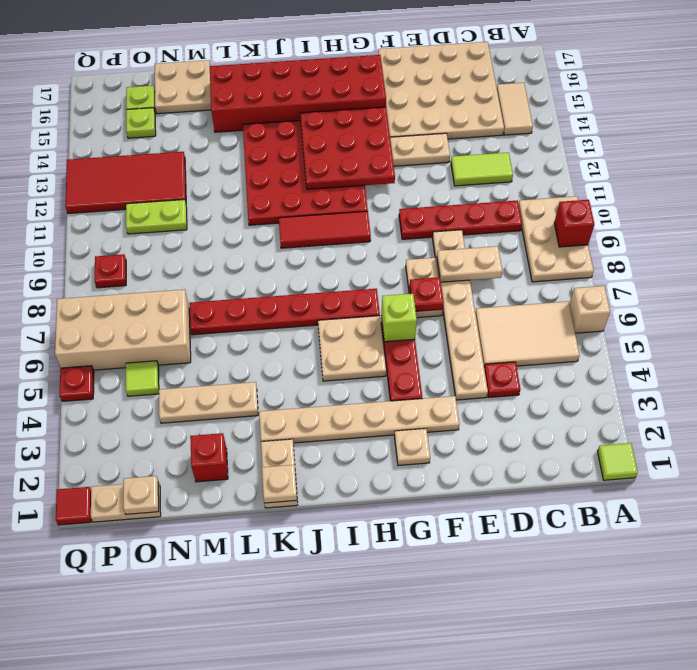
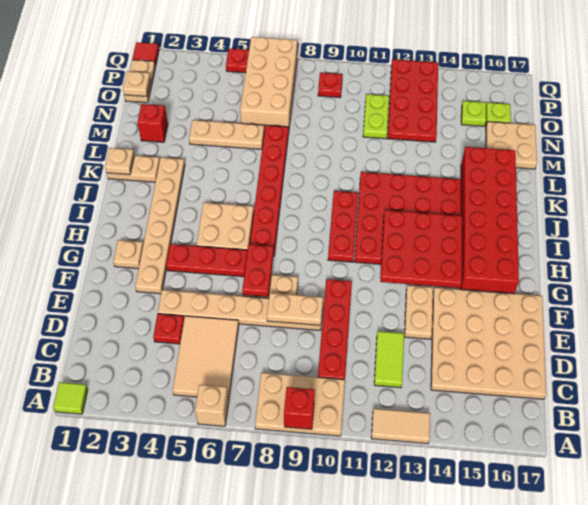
tan 1x2 tile [497,83,533,135] -> tan 1x2 tile moved to [371,409,430,444]
tan 1x2 plate [437,246,502,282] -> tan 1x2 plate turned to [267,293,323,325]
red 1x1 plate [410,277,444,311] -> red 1x2 plate [242,244,274,297]
lime 1x1 brick [381,294,417,342] -> none
red 1x3 tile [279,211,371,248] -> red 1x3 plate [328,191,358,262]
tan 1x3 plate [159,382,258,423] -> tan 1x3 plate turned to [189,120,264,149]
red 2x4 tile [65,152,186,213] -> red 2x4 plate [388,60,438,142]
lime 1x1 tile [126,361,159,396] -> none

